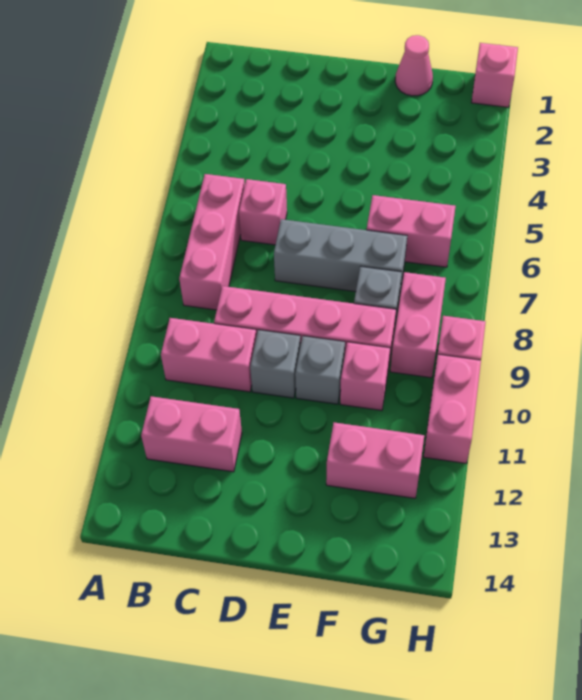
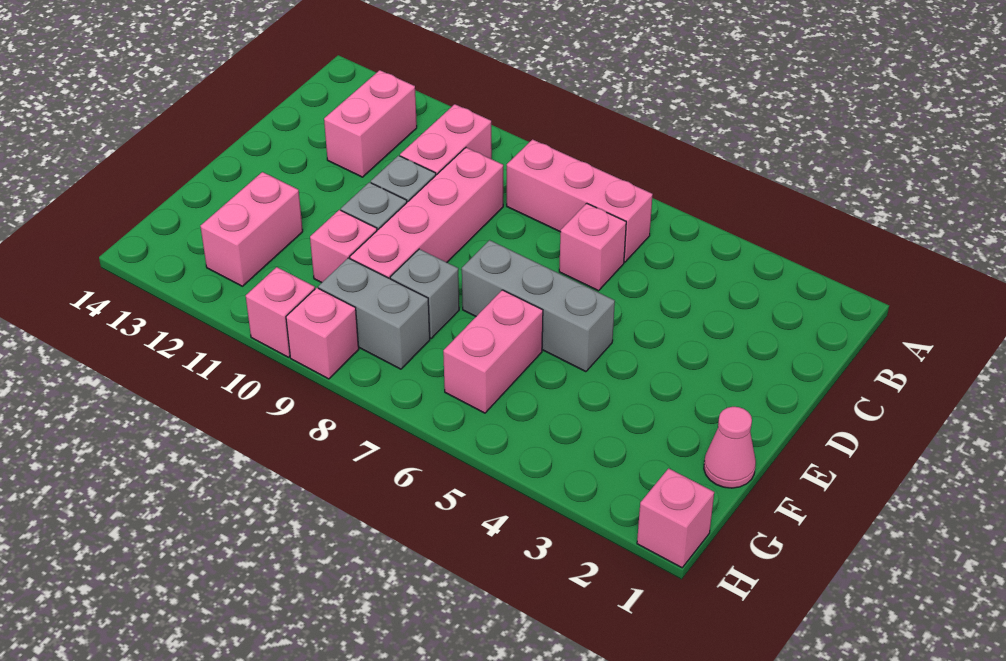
grey 1x3 brick [274,219,407,292] -> grey 1x3 brick turned to [462,240,615,372]
pink 1x2 brick [390,272,446,378] -> grey 1x2 brick [318,258,430,369]
pink 1x2 brick [424,354,481,463] -> pink 1x1 brick [246,267,315,357]

